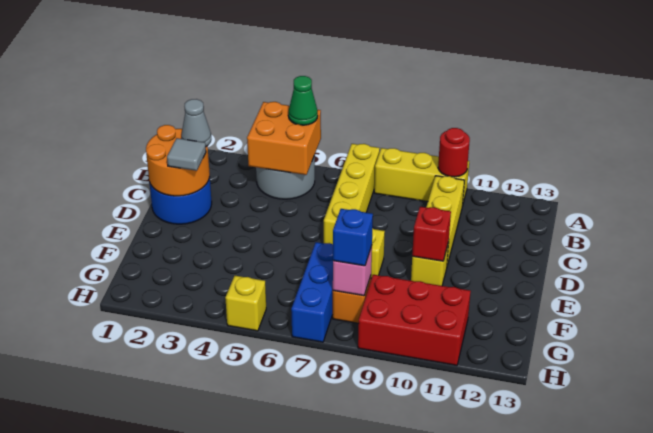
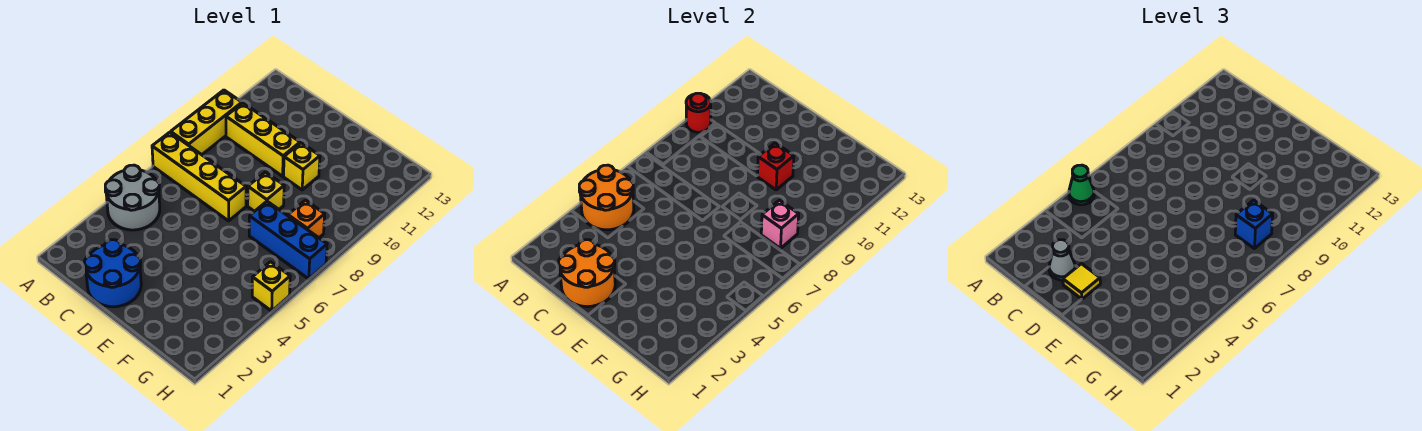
orange 2x2 brick [247,102,321,175] -> orange 2x2 round brick [579,165,634,230]
grey 1x1 tile [167,138,206,171] -> yellow 1x1 tile [1063,264,1100,299]
red 2x3 brick [358,275,471,365] -> none

